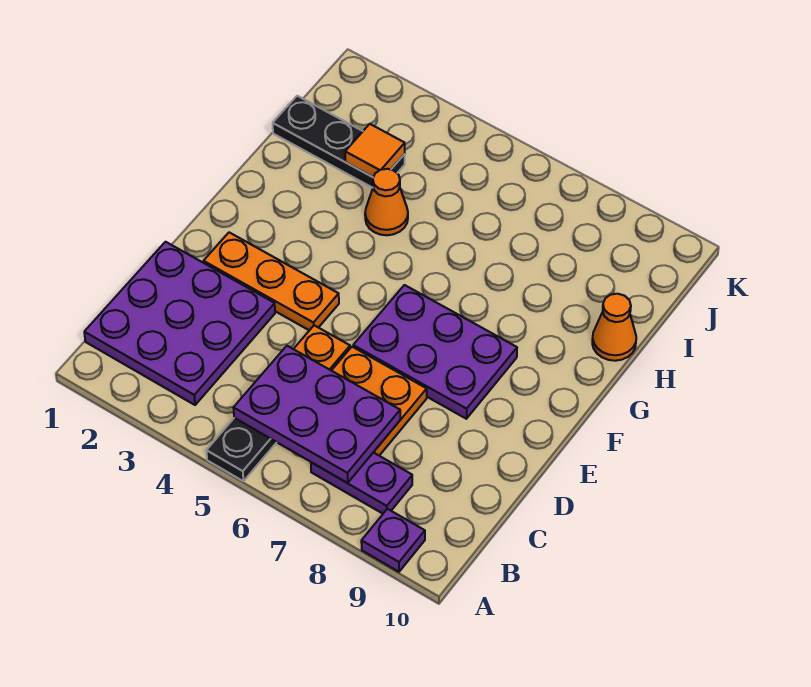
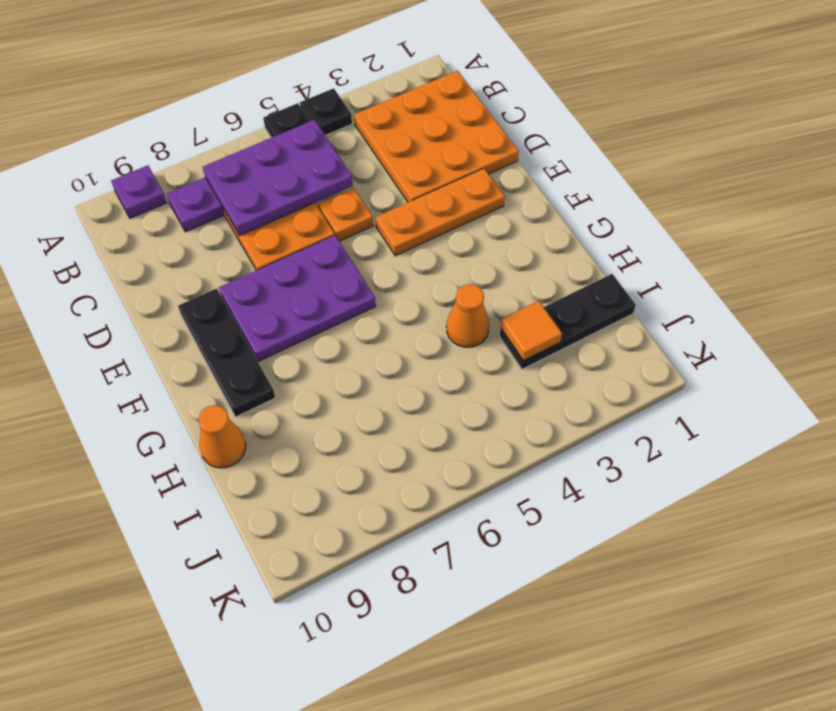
none -> black 1x1 plate [300,88,352,136]
purple 3x3 plate [84,242,275,405] -> orange 3x3 plate [354,71,519,202]
none -> black 1x3 plate [178,288,275,417]

